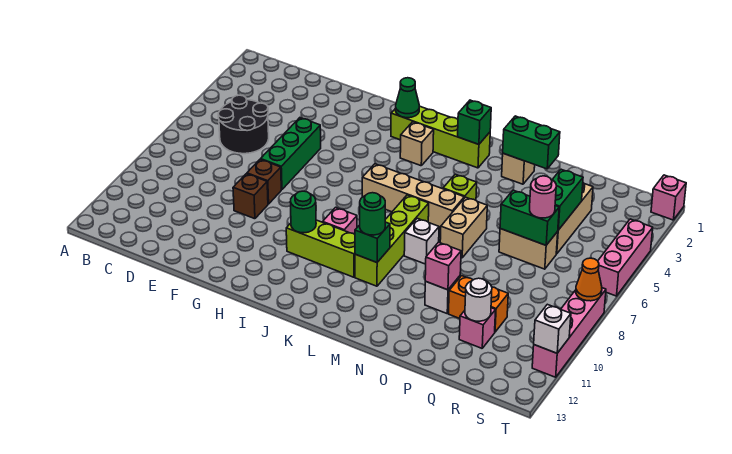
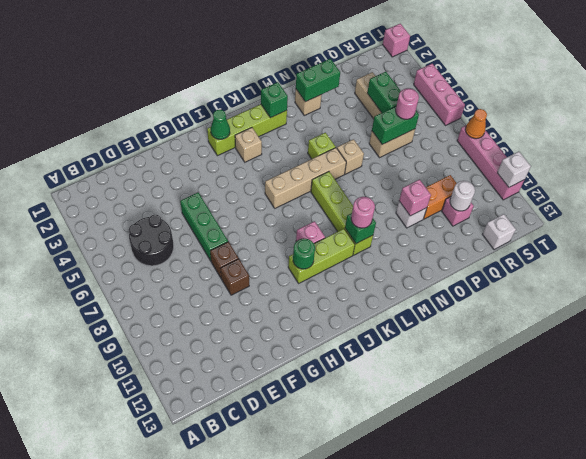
green 1x1 round brick [360,193,385,235] -> pink 1x1 round brick [351,197,375,228]
white 1x1 brick [404,218,439,264] -> white 1x1 brick moved to [482,214,516,250]
tan 1x2 brick [440,197,487,258] -> tan 1x1 brick [337,139,364,174]

